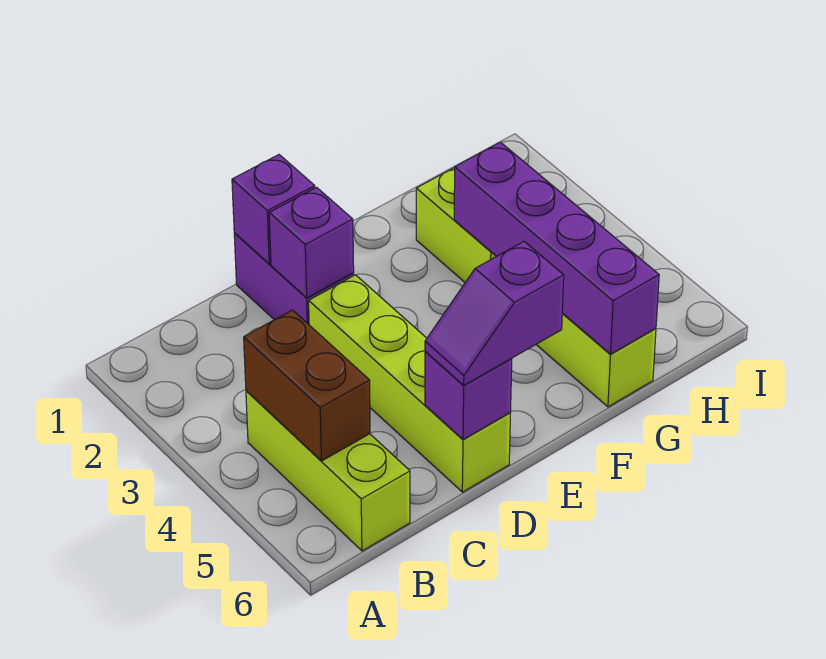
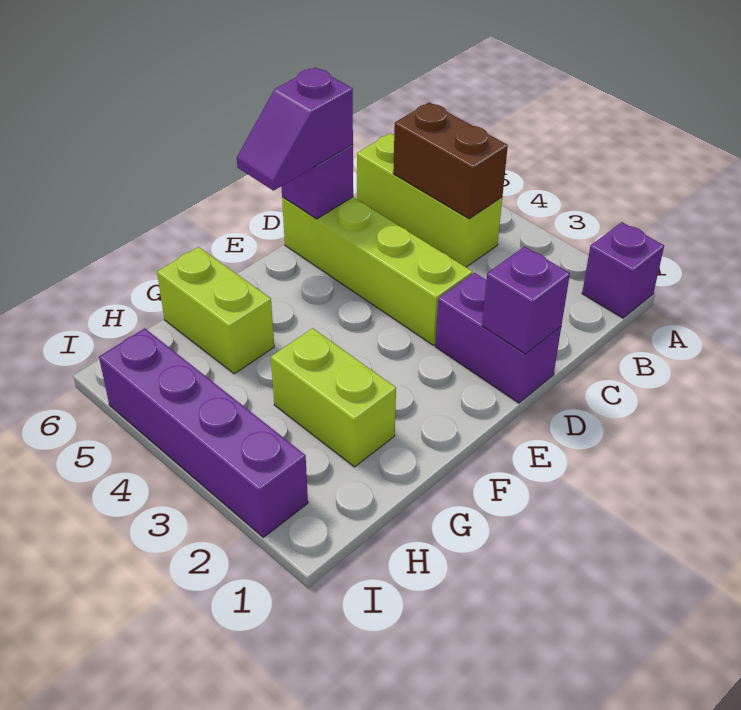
purple 1x1 brick [269,187,354,298] -> purple 1x1 brick moved to [582,222,664,318]
purple 1x2 slope [425,241,564,385] -> purple 1x2 slope turned to [237,68,353,191]
purple 1x4 brick [454,142,659,354] -> purple 1x4 brick moved to [99,328,308,537]

